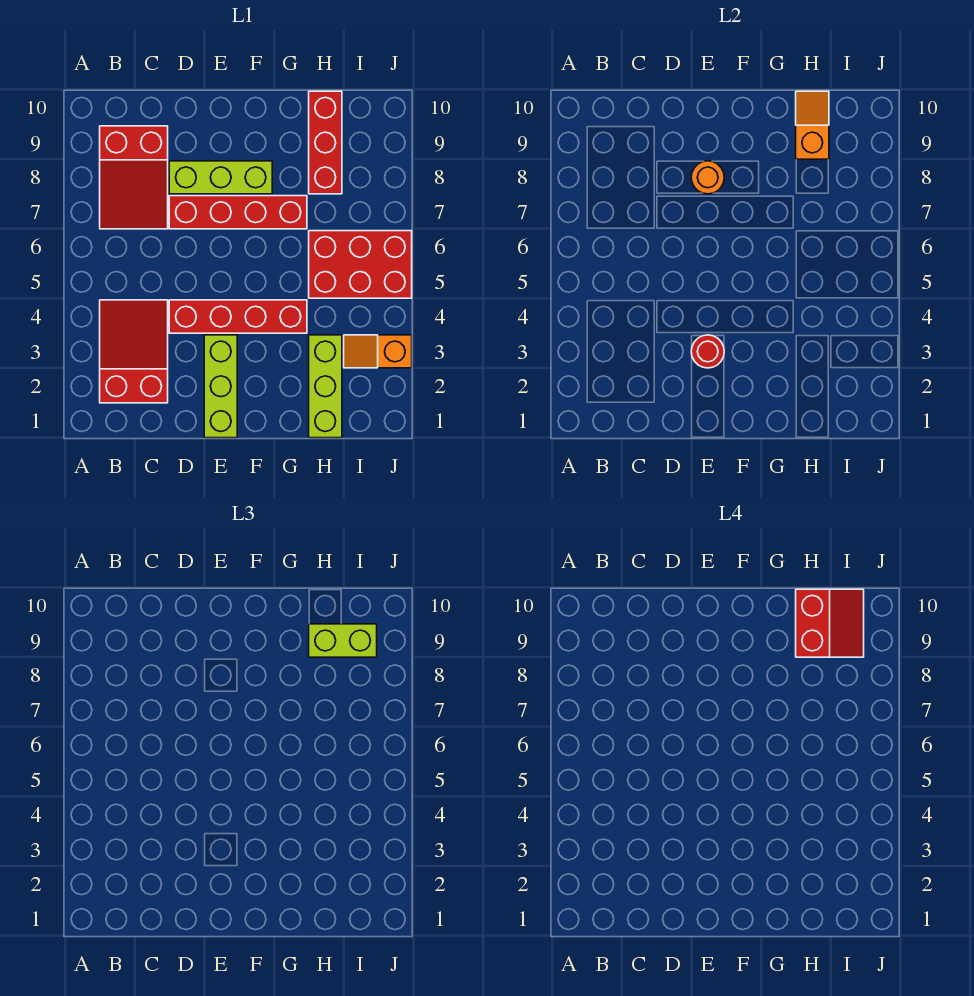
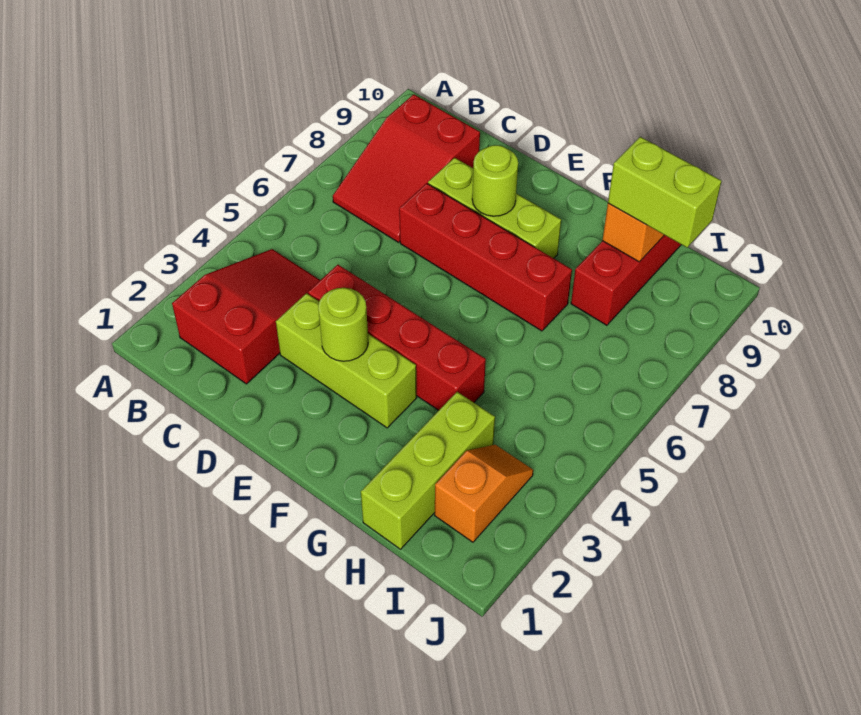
lime 1x3 brick [204,335,237,438] -> lime 1x3 brick turned to [276,293,417,428]
red 1x1 round brick [691,335,724,368] -> lime 1x1 round brick [318,288,368,361]
orange 1x1 round brick [691,161,724,194] -> lime 1x1 round brick [472,145,518,216]
red 2x3 brick [309,231,412,298] -> none
red 2x2 slope [796,589,864,657] -> none
orange 1x2 slope [344,335,412,368] -> orange 1x2 slope turned to [435,445,533,542]

